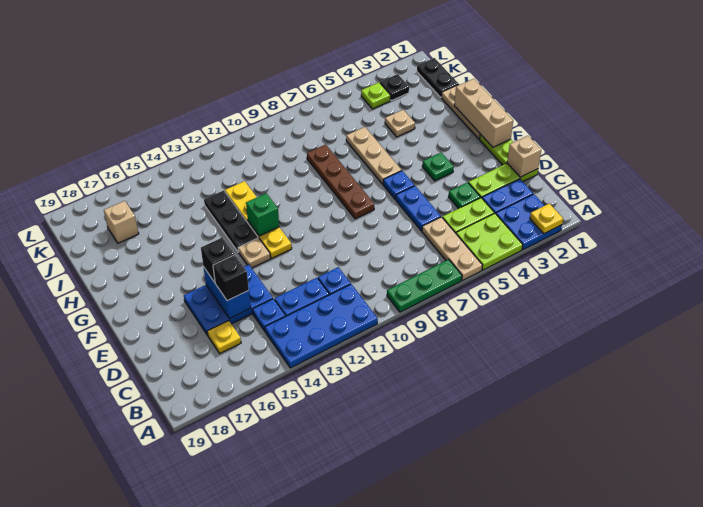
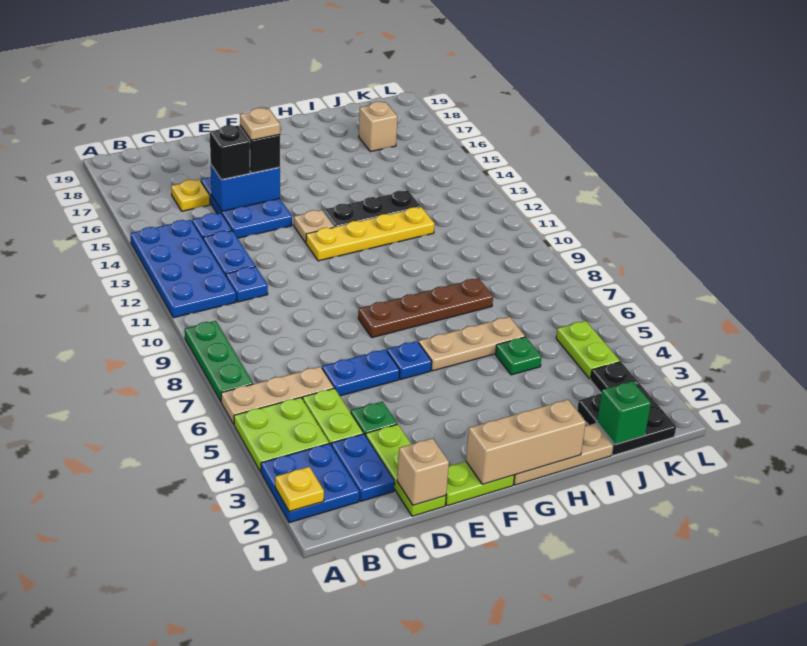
green 1x1 plate [422,153,454,181] -> green 1x1 plate moved to [496,337,542,375]
green 1x1 brick [246,193,279,236] -> green 1x1 brick moved to [597,381,651,445]
tan 1x1 plate [385,110,415,137] -> tan 1x1 plate moved to [240,108,280,140]
black 1x2 plate [417,58,459,97] -> black 2x2 plate [577,383,676,455]
lime 1x1 plate [361,82,391,109] -> lime 1x2 plate [556,321,620,379]

